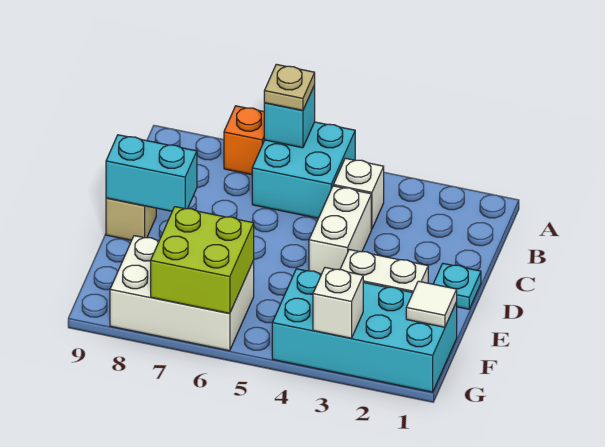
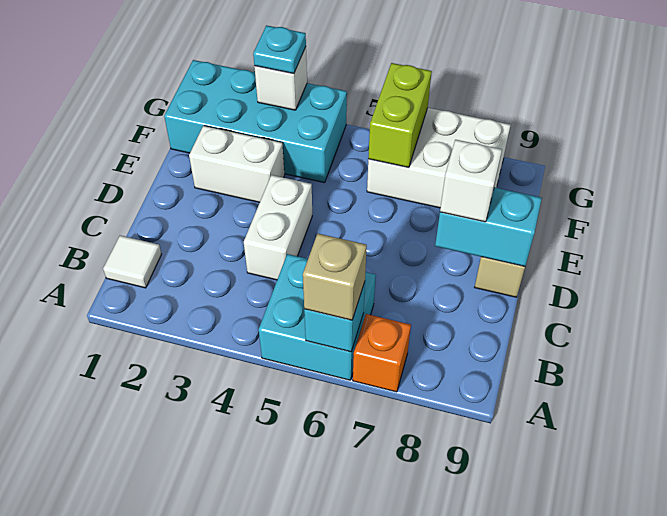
tan 1x1 plate [264,64,315,111] -> tan 1x1 brick [303,234,367,320]
white 1x1 brick [333,158,384,229] -> white 1x1 brick moved to [440,140,502,222]
cyan 1x1 plate [433,263,481,309] -> cyan 1x1 plate moved to [253,26,306,74]
white 1x1 tile [406,281,457,327] -> white 1x1 tile moved to [103,235,161,288]
lime 2x2 brick [151,207,254,314] -> lime 1x2 brick [368,63,432,168]

